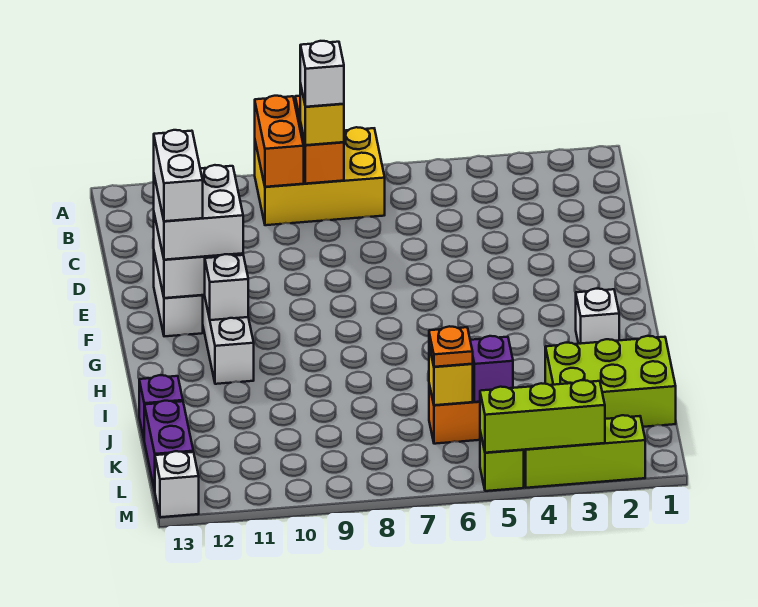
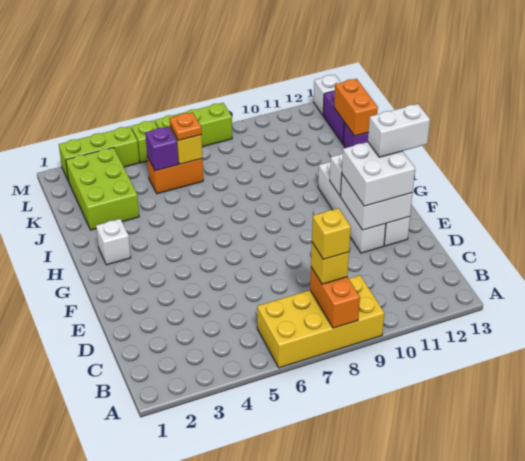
yellow 2x3 brick [255,127,385,225] -> yellow 2x4 brick [257,275,384,368]
orange 1x2 brick [255,96,304,187] -> orange 1x2 brick moved to [334,79,378,136]
white 1x1 brick [300,41,344,107] -> yellow 1x1 brick [312,208,351,259]
white 1x2 brick [154,130,203,221] -> white 1x2 brick turned to [368,104,430,157]
lime 2x3 brick [545,336,676,427] -> lime 2x3 brick turned to [66,147,139,230]
lime 1x3 brick [480,380,605,453] -> lime 1x3 brick moved to [155,103,232,147]

